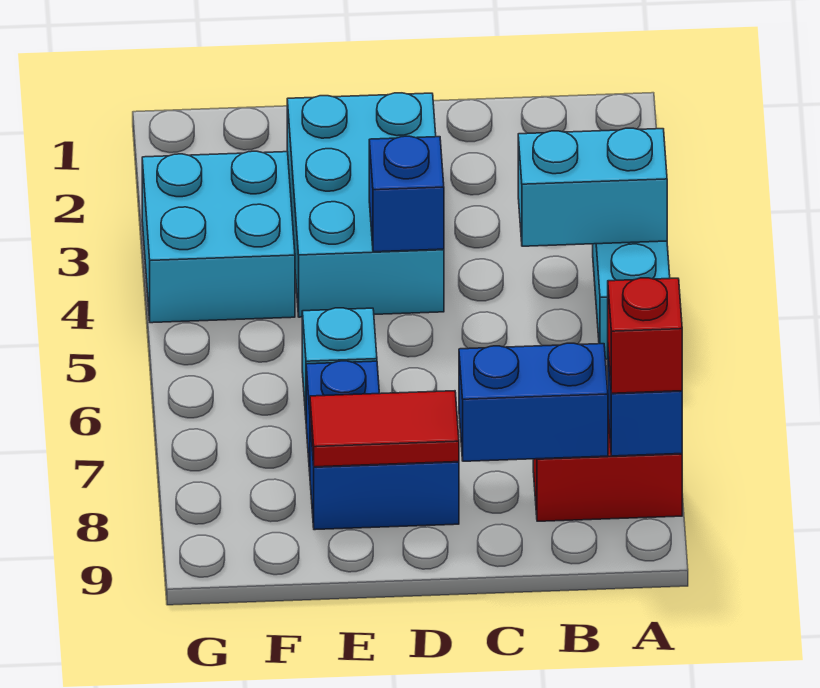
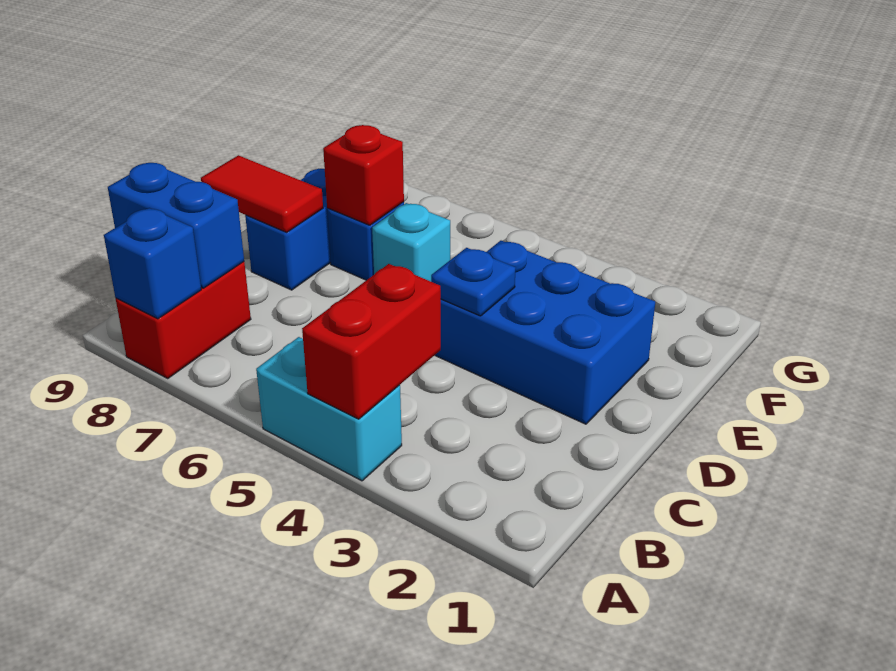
cyan 1x2 brick [518,128,667,246] -> red 1x2 brick [302,264,441,419]
red 1x1 brick [608,278,682,393] -> red 1x1 brick moved to [323,125,404,225]
blue 1x2 brick [459,343,608,461] -> blue 1x2 brick turned to [108,163,244,288]
cyan 2x3 brick [287,93,444,317] -> blue 2x3 brick [435,241,655,424]
blue 1x1 brick [369,136,444,252] -> blue 1x1 plate [431,248,516,316]
red 1x2 tile [310,391,459,467] -> red 1x2 tile turned to [201,155,323,232]
cyan 2x2 brick [142,151,295,323] -> none

